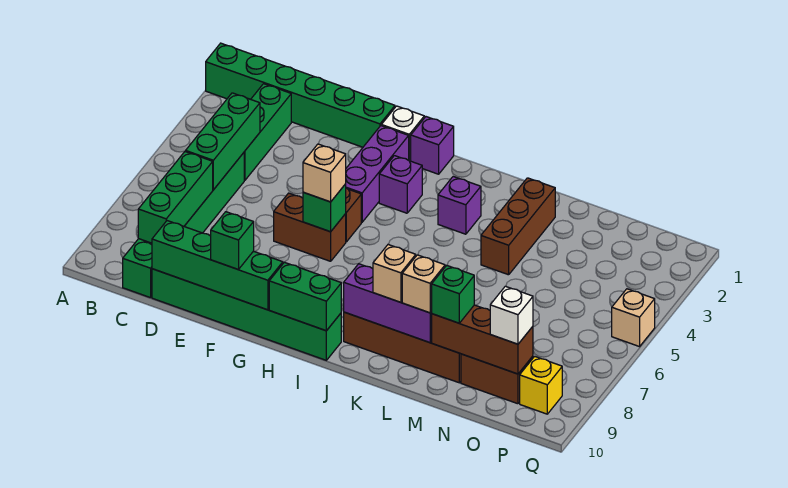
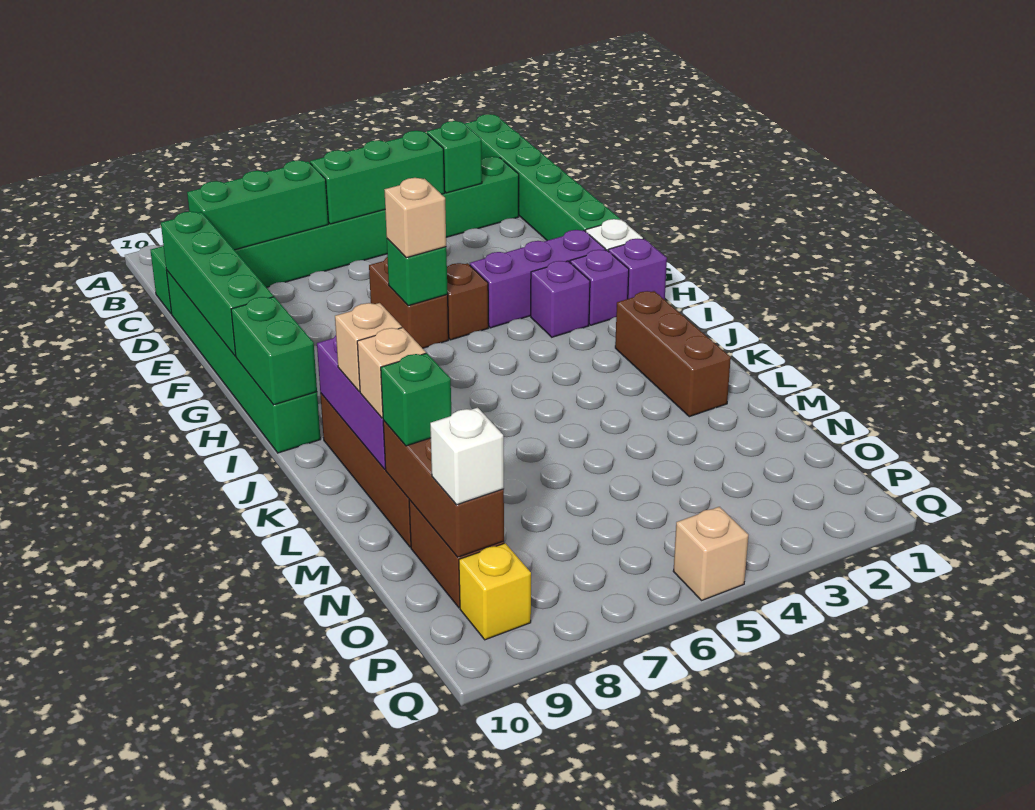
green 1x1 brick [211,212,254,269] -> green 1x1 brick moved to [427,121,482,193]
purple 1x1 brick [438,177,481,234] -> purple 1x1 brick moved to [570,250,629,325]
brown 1x3 brick [481,178,555,275] -> brown 1x3 brick turned to [615,291,731,417]

